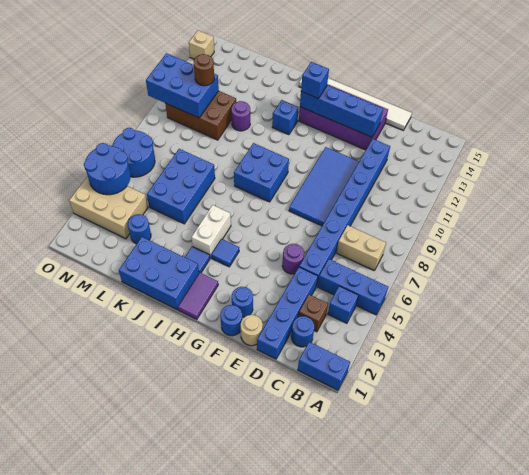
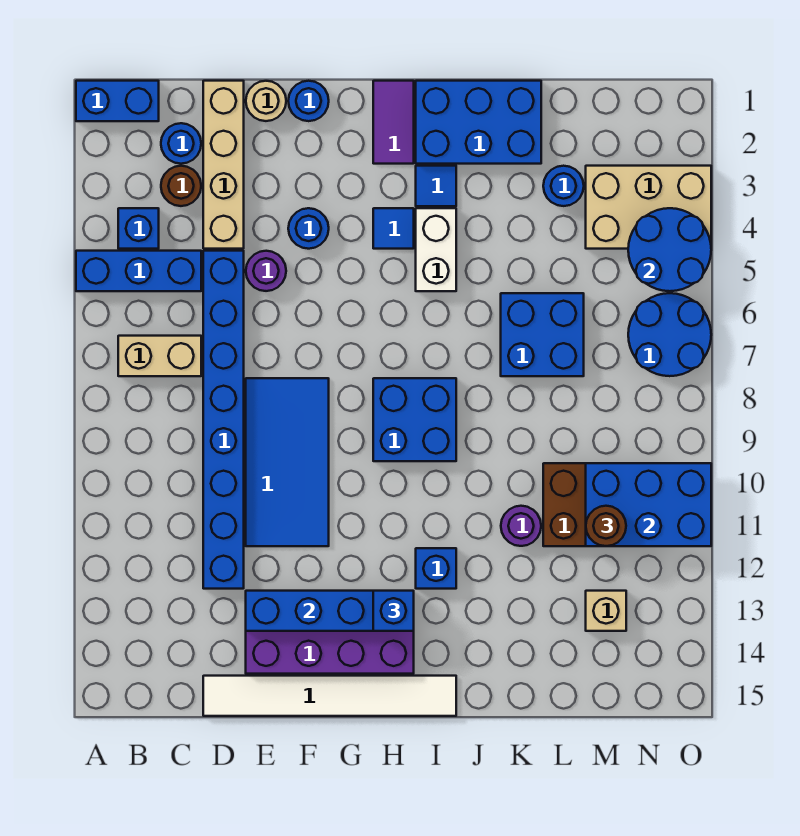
brown 1x1 brick [299,295,328,332] -> brown 1x1 round brick [161,166,201,206]
blue 1x4 brick [257,267,318,359] -> tan 1x4 brick [203,81,244,249]
blue 1x1 round brick [232,287,253,317] -> blue 1x1 round brick moved to [288,208,329,249]
blue 2x3 brick [147,149,215,224] -> blue 2x2 brick [501,293,584,376]
tan 1x1 brick [189,30,214,59] -> tan 1x1 brick moved to [586,591,626,631]

